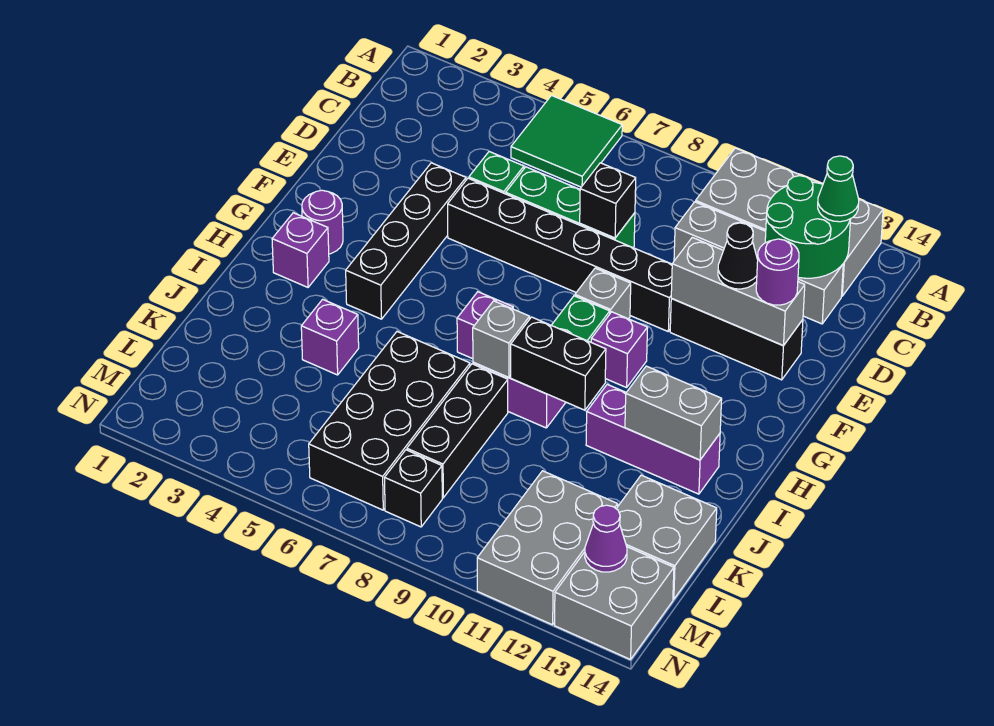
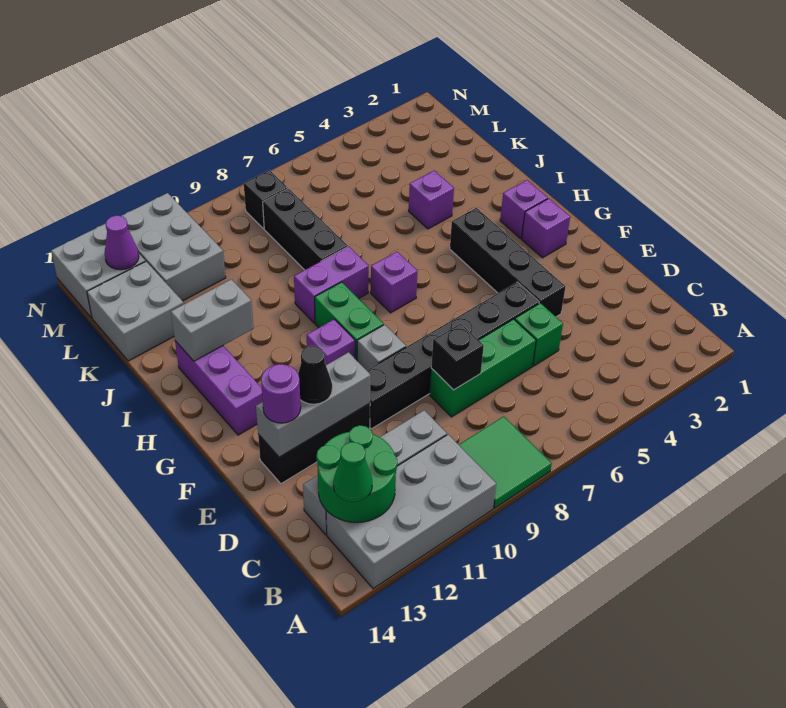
green 2x2 tile [511,96,622,187] -> green 2x2 tile moved to [459,416,552,508]
purple 1x1 round brick [302,190,343,254] -> purple 1x1 brick [522,198,570,258]
grey 1x1 brick [473,301,530,378] -> none
black 1x2 brick [511,317,606,410] -> none
purple 1x3 brick [586,384,720,494] -> purple 1x3 brick turned to [175,341,263,435]
black 2x4 brick [309,332,470,510] -> none

